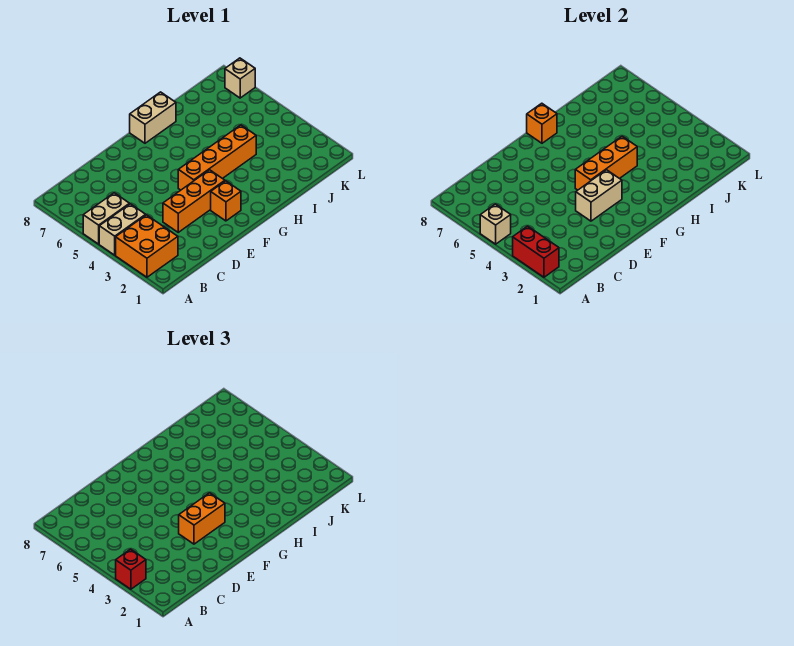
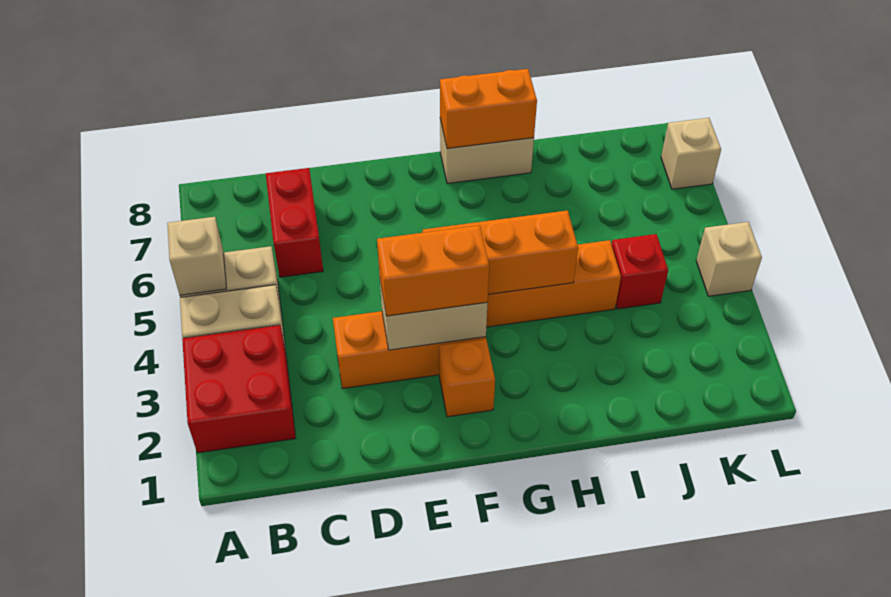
orange 2x2 brick [116,215,178,277] -> red 2x2 brick [182,325,296,453]
red 1x2 brick [513,226,559,277] -> red 1x2 brick moved to [266,168,323,277]
red 1x1 brick [116,549,146,589] -> red 1x1 brick moved to [612,234,668,309]
orange 1x1 brick [527,103,557,143] -> orange 1x2 brick [440,69,537,149]
none -> tan 1x1 brick [696,222,762,296]

